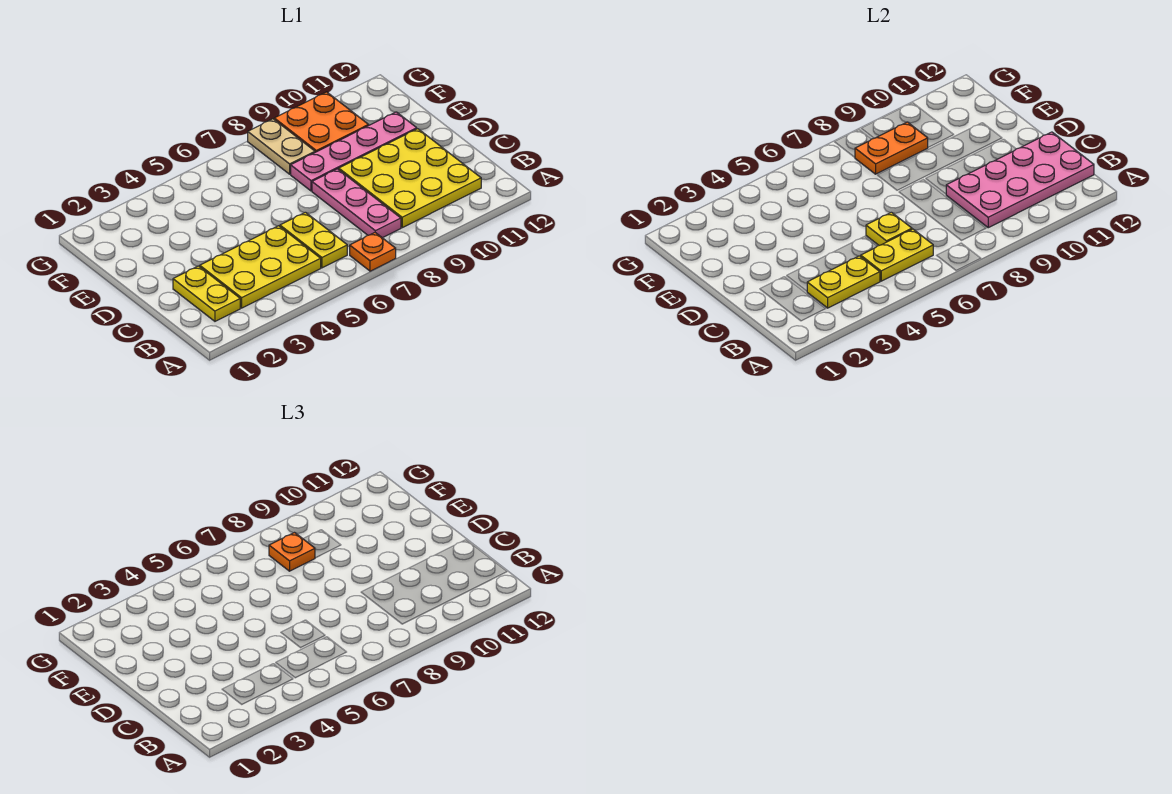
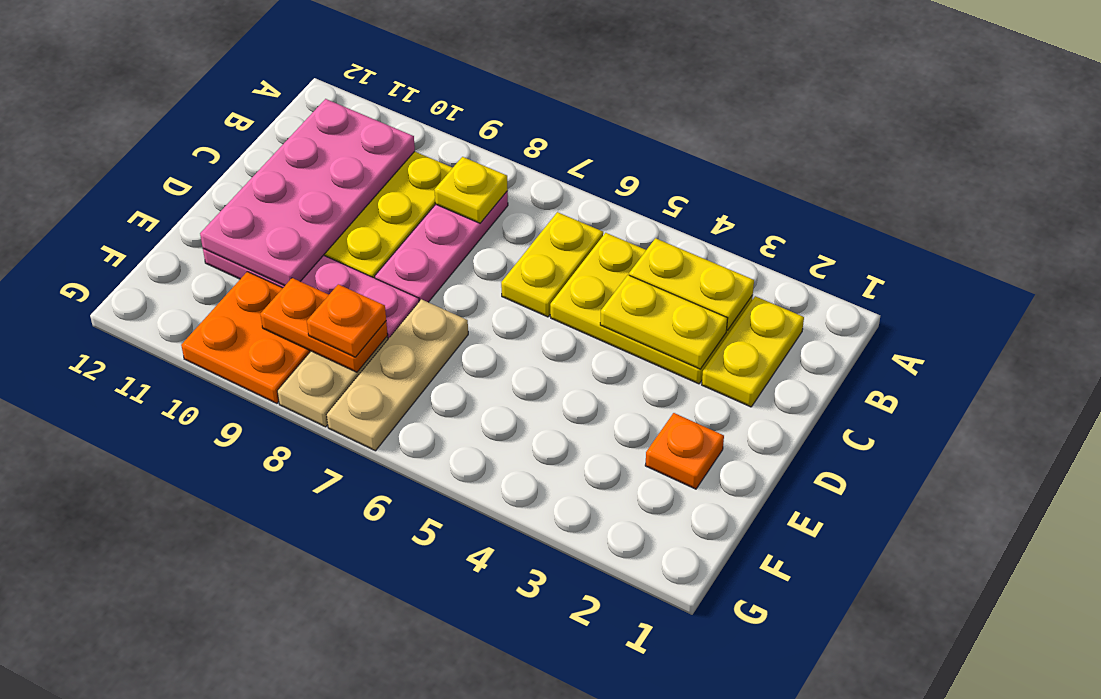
orange 1x1 plate [350,233,396,271] -> orange 1x1 plate moved to [645,413,724,489]
yellow 1x2 plate [860,229,933,281] -> yellow 1x2 plate moved to [600,275,728,369]
pink 2x4 plate [946,132,1094,228] -> pink 2x4 plate turned to [200,99,415,286]
yellow 1x1 plate [866,212,912,245] -> yellow 1x1 plate moved to [434,157,508,223]
none -> tan 1x3 plate [326,299,468,451]

